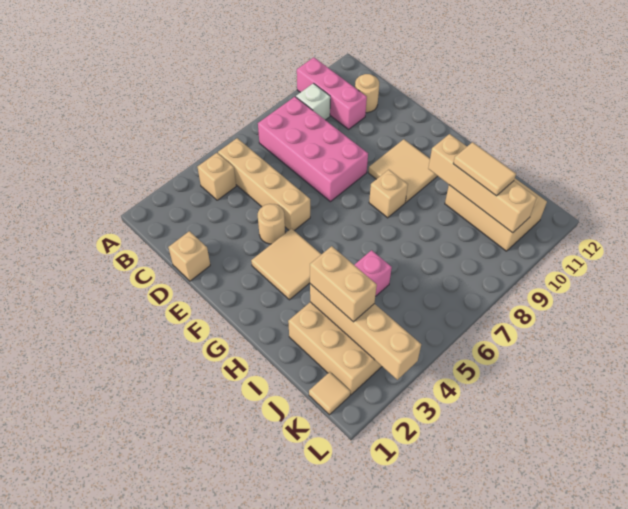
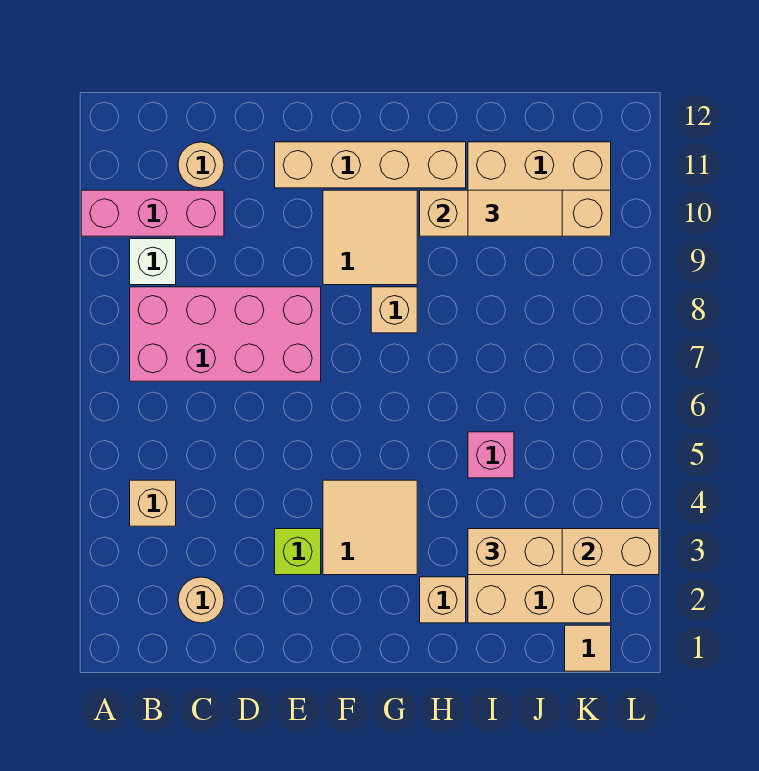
tan 1x4 brick [218,138,310,230] -> tan 1x4 brick moved to [275,142,466,188]
tan 1x1 brick [168,231,210,281] -> tan 1x1 brick moved to [420,577,466,623]
none -> lime 1x1 brick [275,529,321,575]
tan 1x1 round brick [258,204,285,244] -> tan 1x1 round brick moved to [178,577,224,623]

